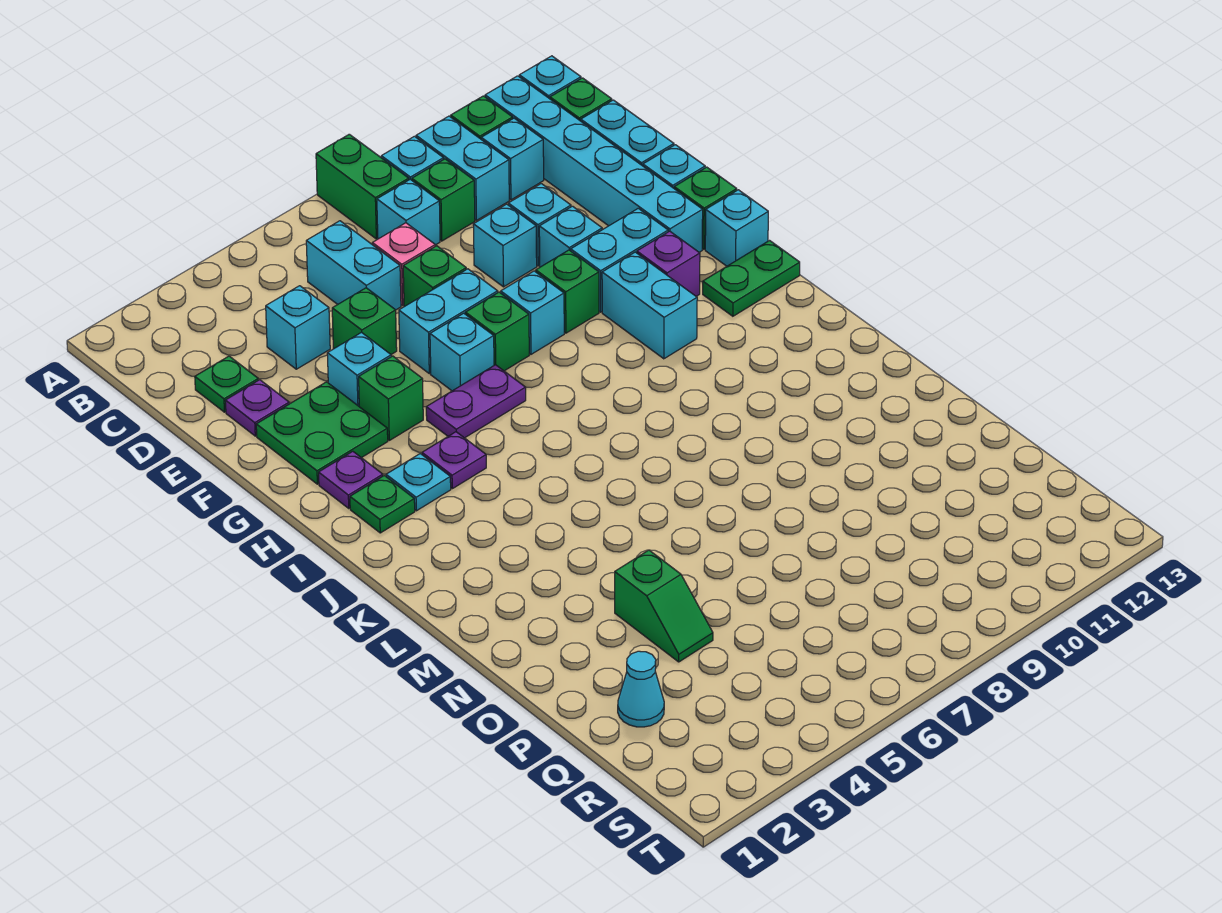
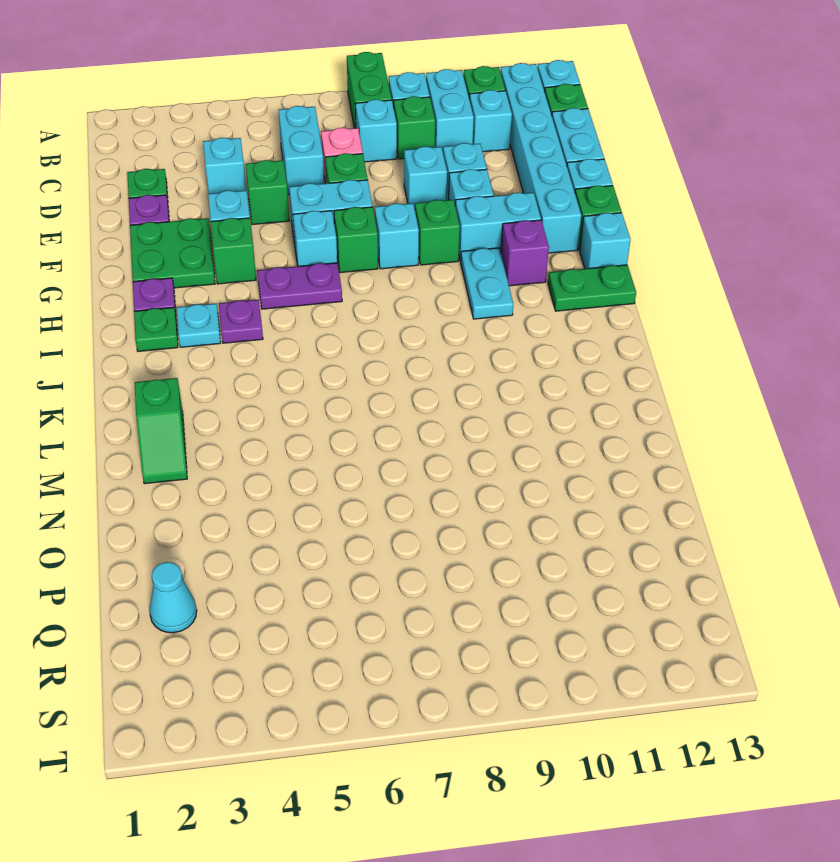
cyan 1x2 brick [602,252,697,359] -> cyan 1x2 plate [461,248,513,319]
green 1x2 slope [615,550,713,662] -> green 1x2 slope moved to [135,378,187,484]

